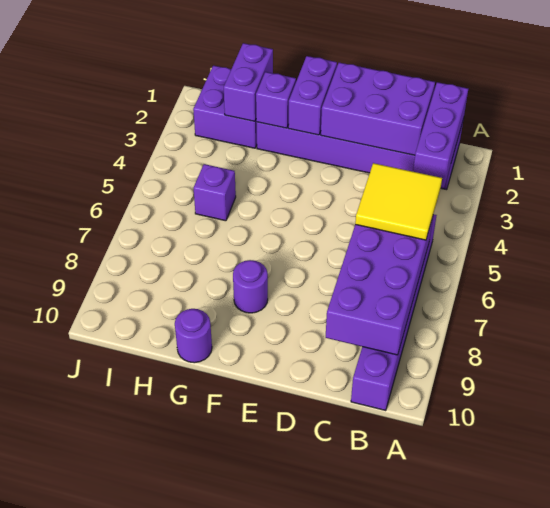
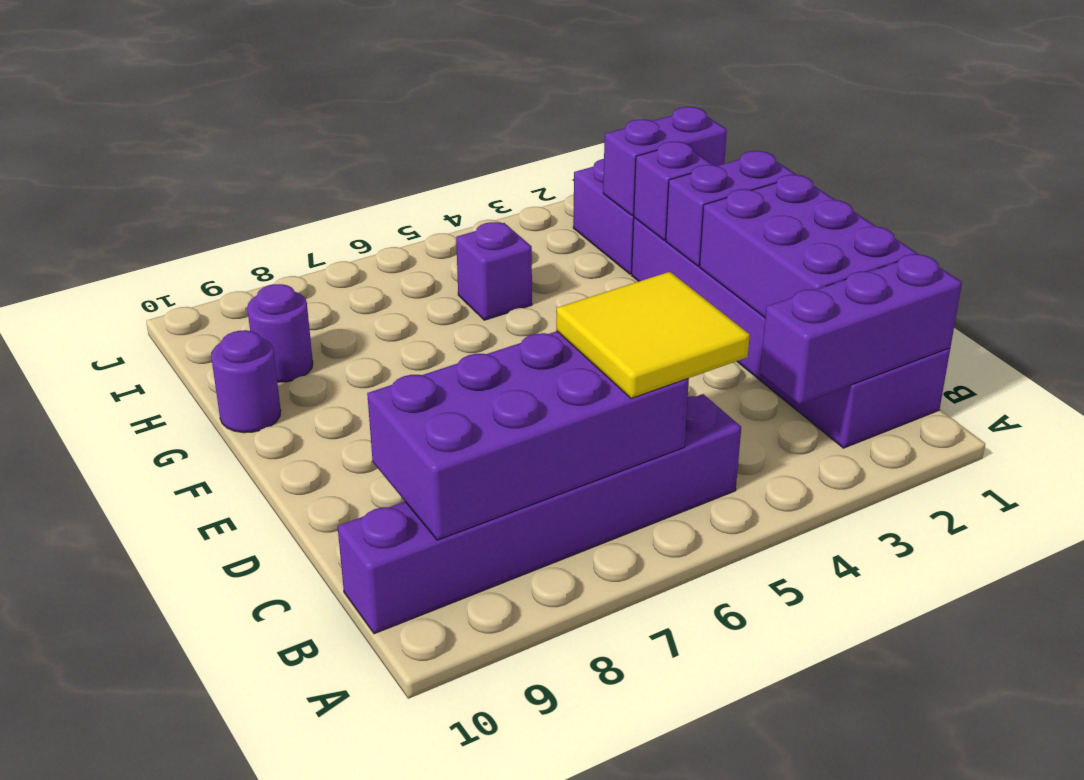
purple 1x1 round brick [233,260,268,313] -> purple 1x1 round brick moved to [247,284,313,382]

